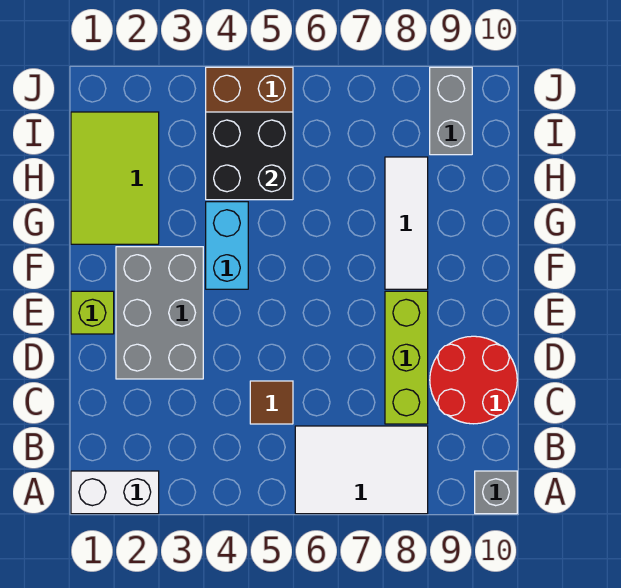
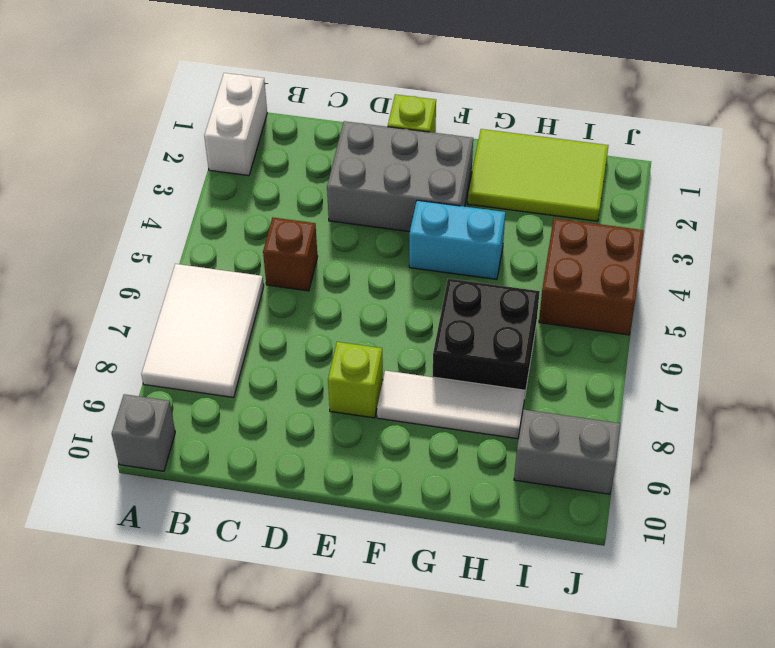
brown 1x1 tile [250,381,293,424] -> brown 1x1 brick [263,218,318,291]
lime 1x3 brick [385,291,428,424] -> lime 1x1 brick [328,342,383,418]
red 2x2 round brick [430,336,517,424] -> none
black 2x2 brick [206,112,293,200] -> black 2x2 brick moved to [433,279,540,393]

